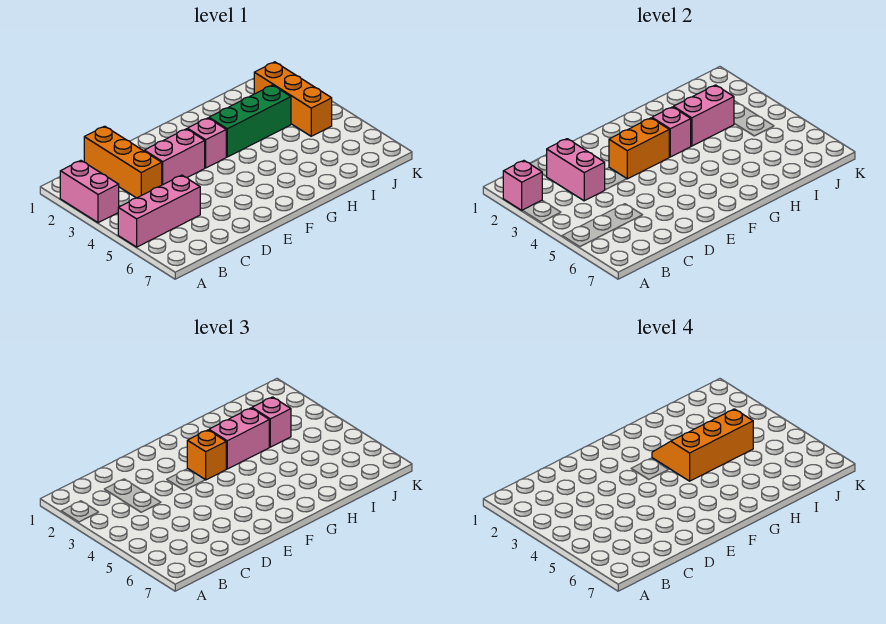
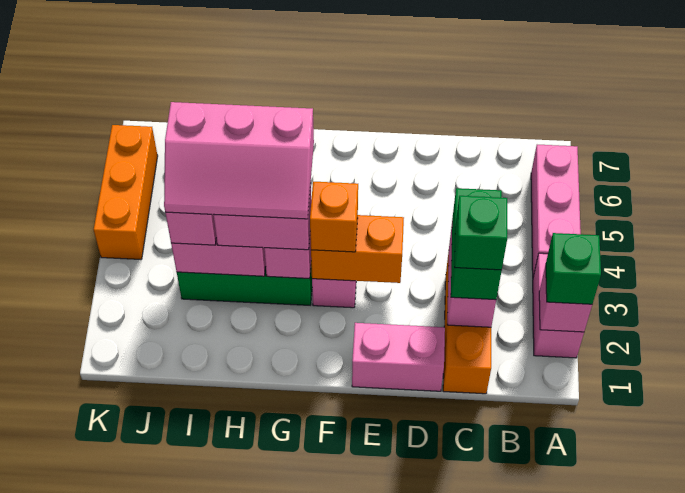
none -> green 1x1 brick [546,233,601,304]
pink 1x3 brick [118,175,200,247] -> pink 1x3 brick turned to [531,145,581,277]
none -> green 1x2 brick [451,188,502,300]
none -> green 1x1 brick [455,196,507,270]
pink 1x2 brick [144,129,205,185] -> pink 1x2 brick moved to [352,323,445,391]
orange 2x3 slope [652,409,753,481] -> pink 2x3 slope [164,102,314,219]
orange 1x3 brick [254,62,332,136] -> orange 1x3 brick moved to [94,125,158,259]

